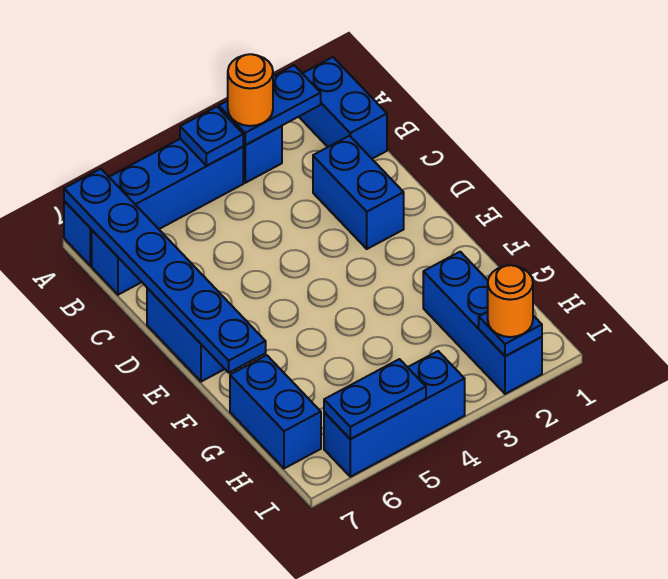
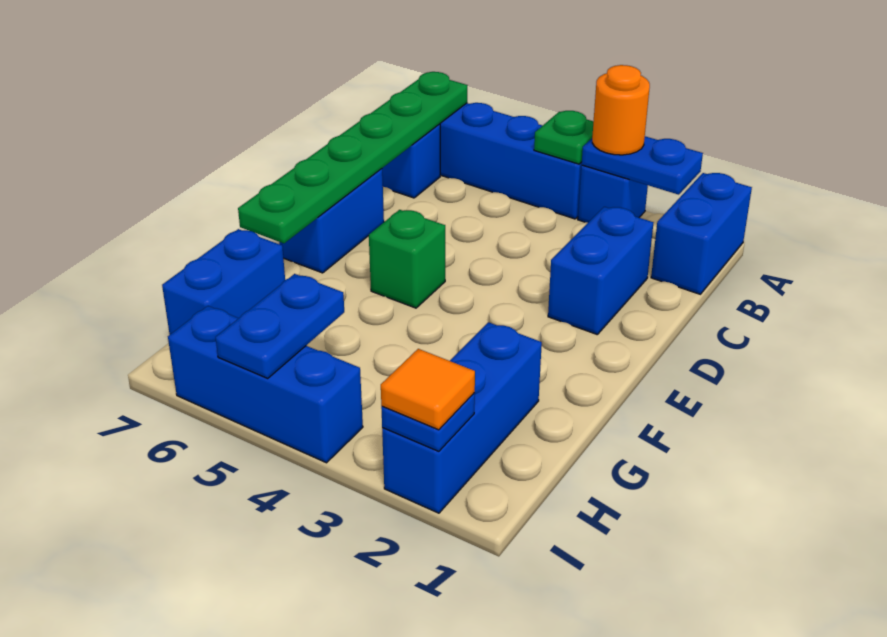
blue 1x1 plate [180,107,243,166] -> green 1x1 plate [534,111,594,164]
blue 1x6 plate [64,169,266,373] -> green 1x6 plate [238,72,468,243]
none -> green 1x1 brick [369,210,445,308]
orange 1x1 round brick [488,265,533,337] -> orange 1x1 tile [381,349,475,430]
blue 1x2 plate [324,359,426,439] -> blue 1x2 plate turned to [215,274,344,378]

